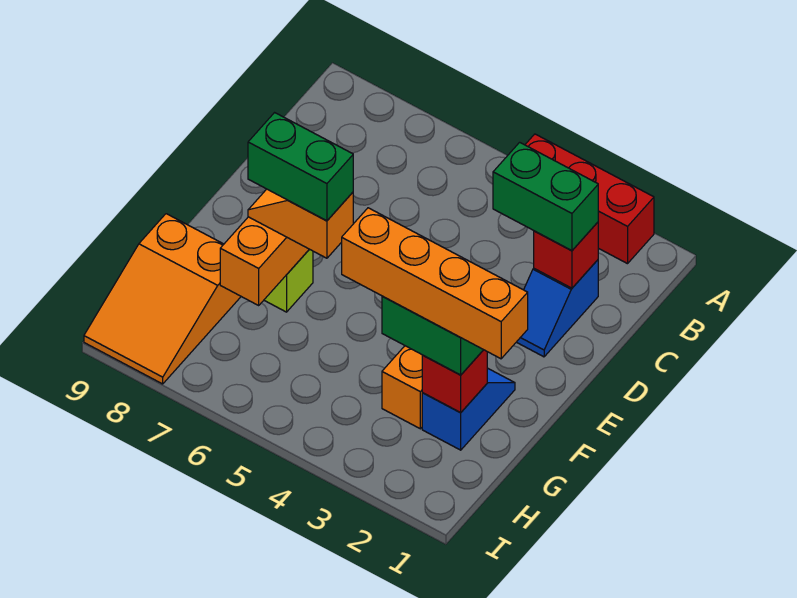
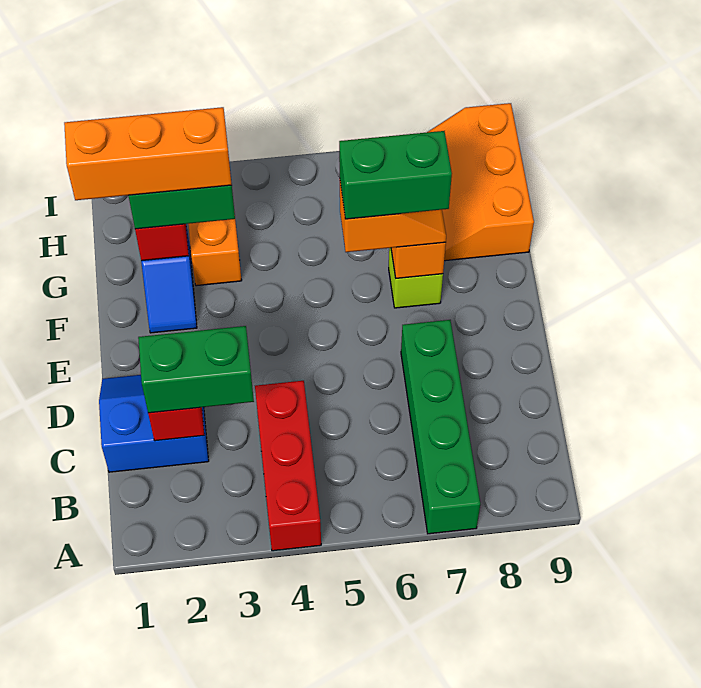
red 1x3 brick [525,134,654,264] -> red 1x3 brick turned to [255,381,321,551]
none -> green 1x4 brick [401,320,480,534]
blue 1x2 slope [517,260,598,357] -> blue 2x2 slope [99,375,209,472]
orange 1x4 brick [342,208,528,359] -> orange 1x3 brick [64,107,232,200]
orange 2x3 slope [84,214,241,384] -> orange 2x3 slope turned to [428,103,534,261]

